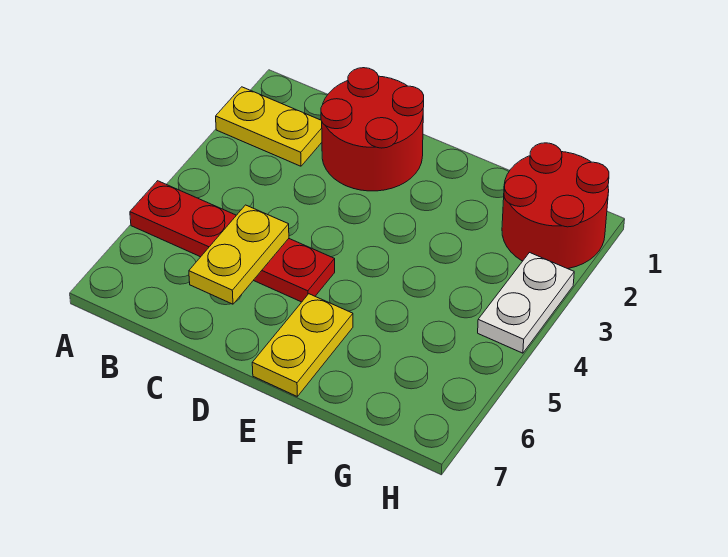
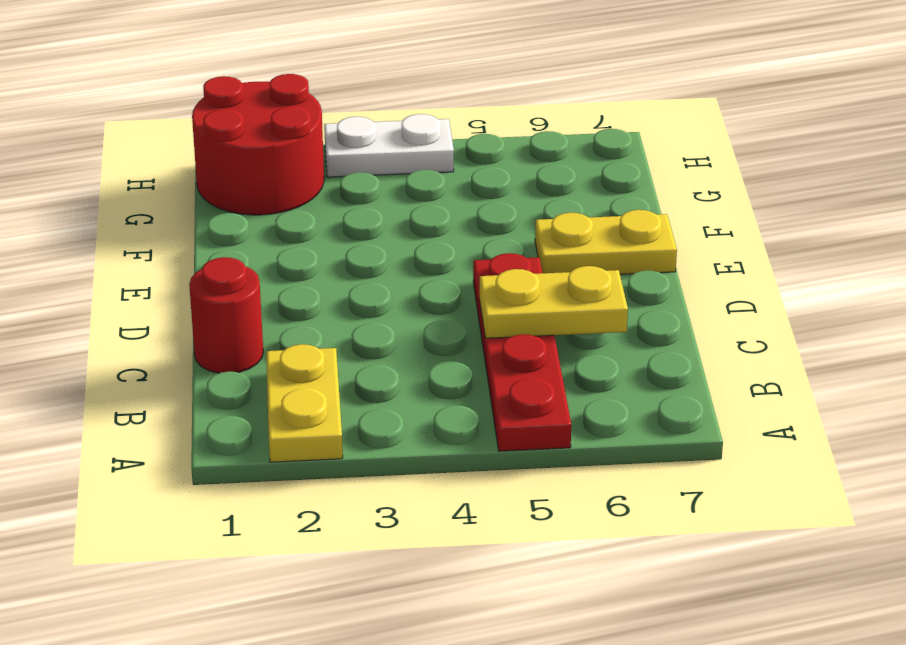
red 2x2 round brick [321,68,424,191] -> red 1x1 round brick [189,257,263,373]

